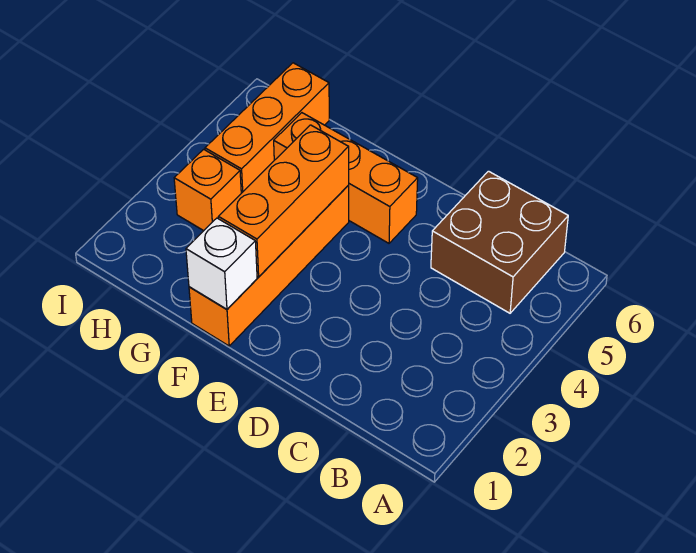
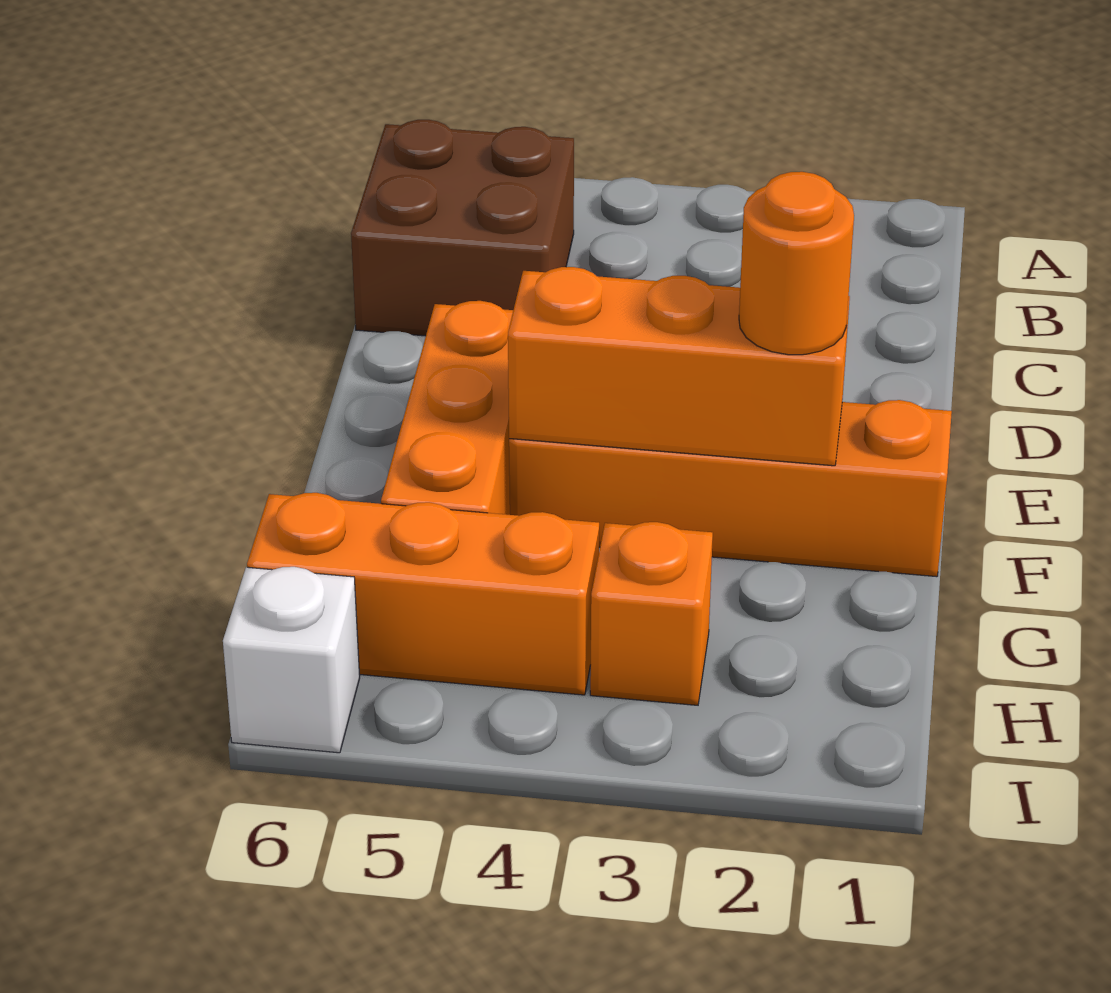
white 1x1 brick [186,218,257,309] -> white 1x1 brick moved to [223,567,360,753]
none -> orange 1x1 round brick [739,172,854,355]

